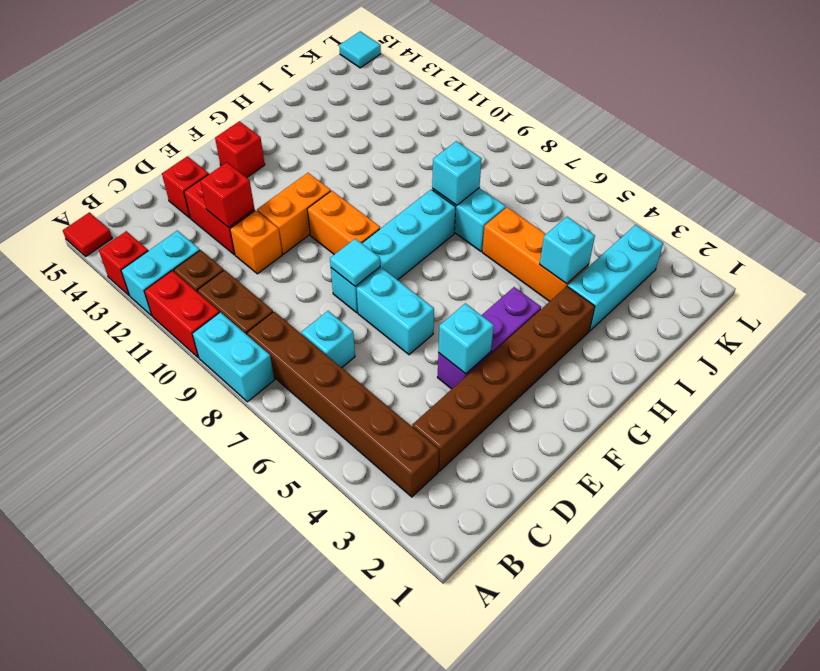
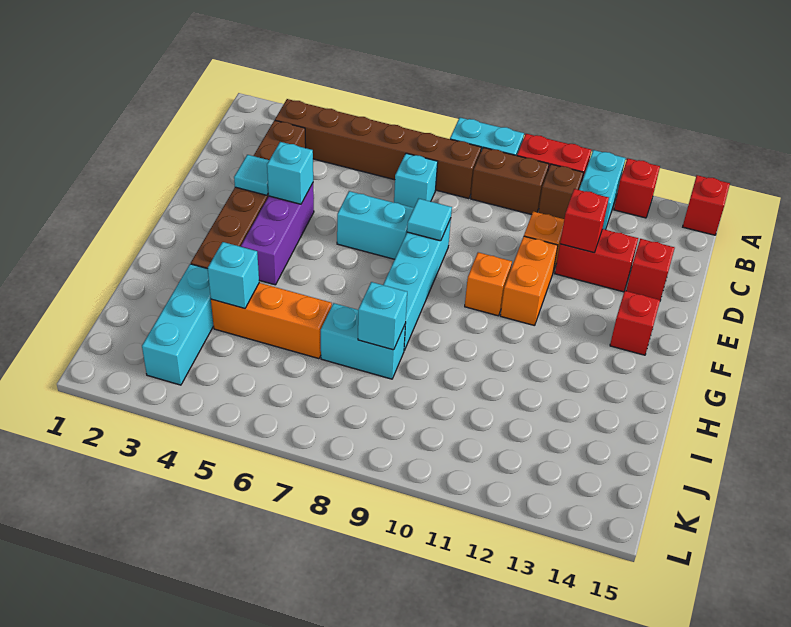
red 1x1 tile [63,212,112,256] -> red 1x1 brick [683,175,730,235]
orange 1x2 brick [307,191,380,254] -> orange 1x1 brick [465,252,512,316]
cyan 1x1 tile [339,31,381,68] -> cyan 1x1 tile moved to [234,155,269,195]

